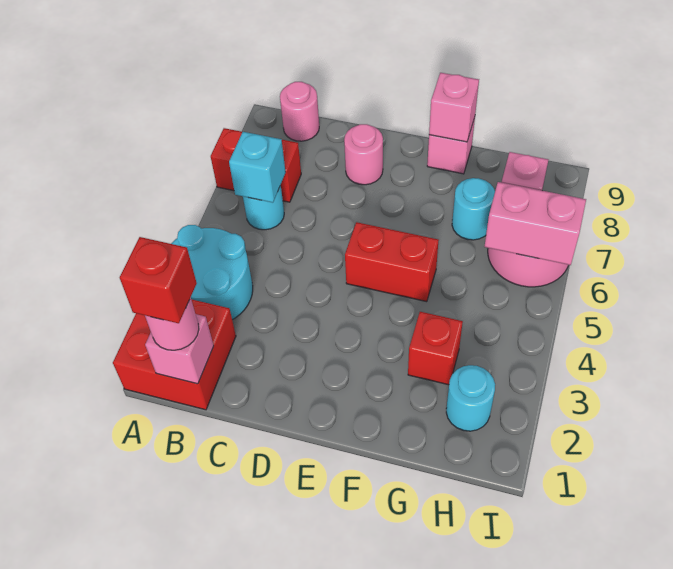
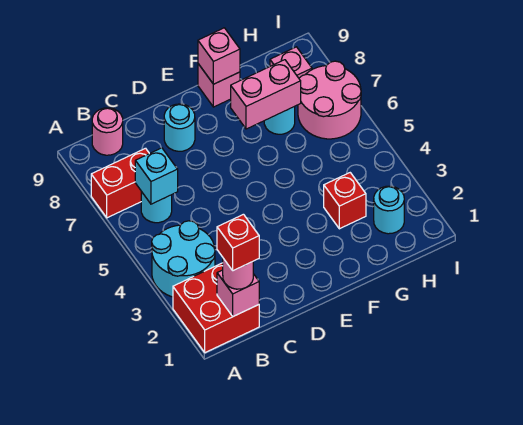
pink 1x1 round brick [344,124,383,185] -> cyan 1x1 round brick [164,104,195,151]
red 1x2 brick [345,222,439,302] -> none
pink 1x2 brick [484,182,586,265] -> pink 1x2 brick moved to [231,60,301,129]

